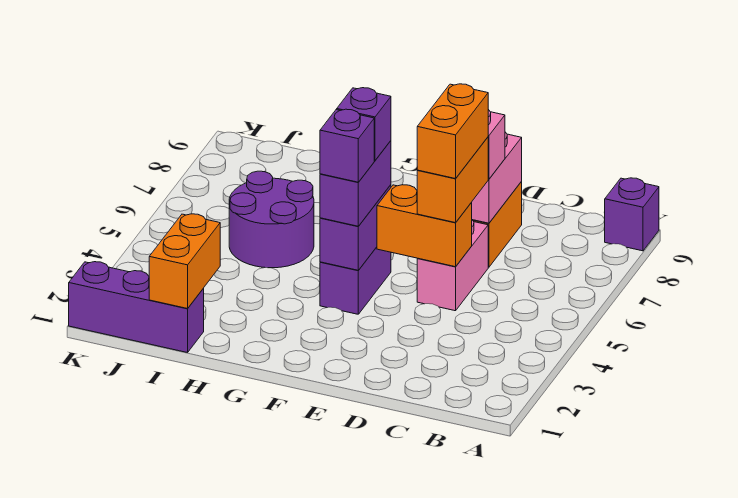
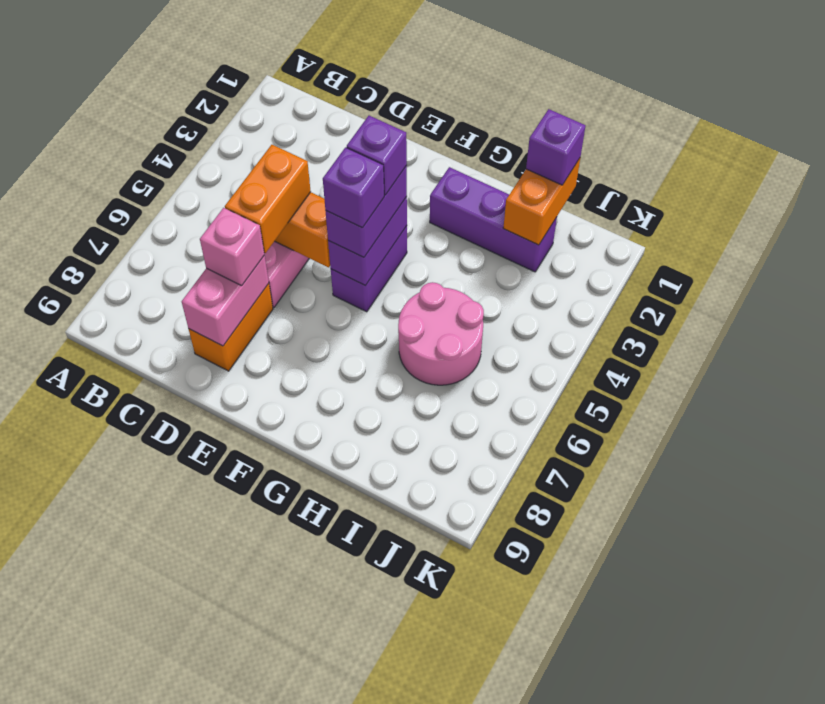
purple 1x1 brick [605,178,659,251] -> purple 1x1 brick moved to [526,109,586,185]
orange 1x2 brick [417,84,488,179] -> none
purple 2x2 round brick [229,171,314,268] -> pink 2x2 round brick [398,282,484,385]
purple 1x3 brick [69,262,204,353] -> purple 1x3 brick moved to [430,167,557,272]

